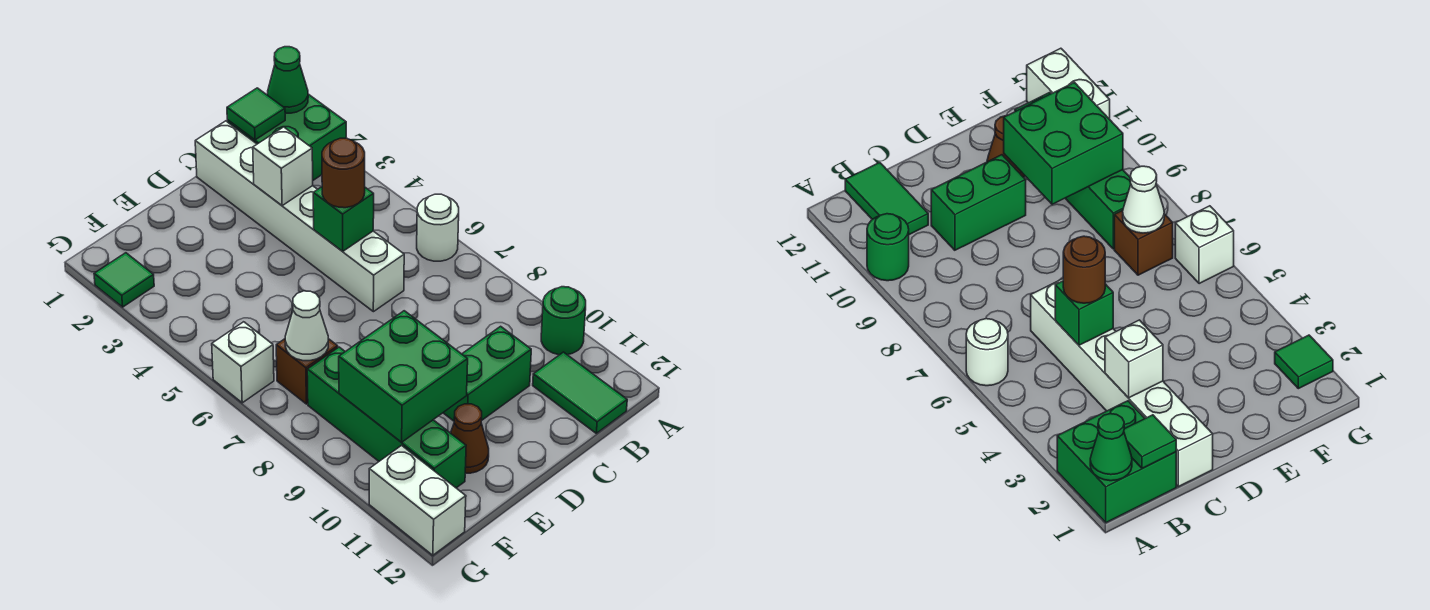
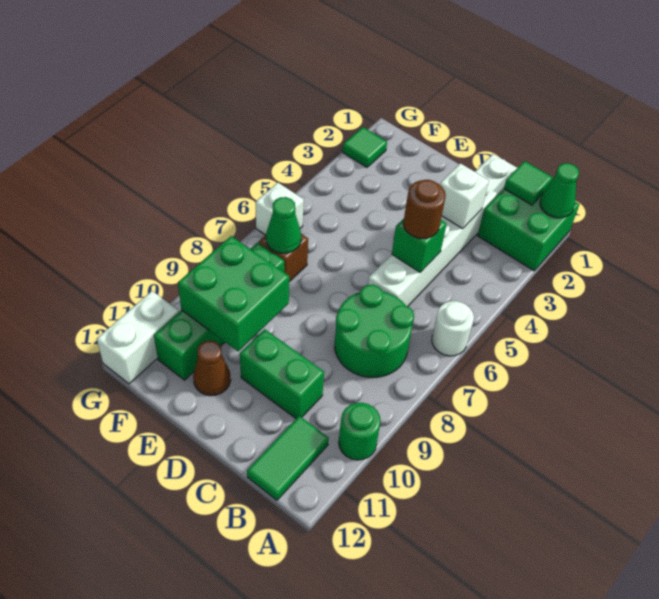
none -> green 2x2 round brick [335,285,414,377]
white 1x1 cone [285,291,328,361] -> green 1x1 cone [266,197,301,253]

